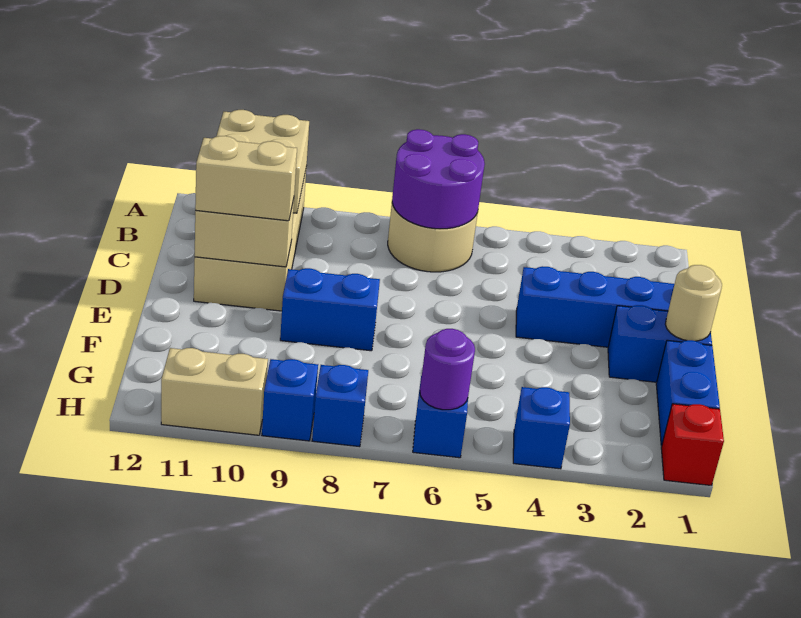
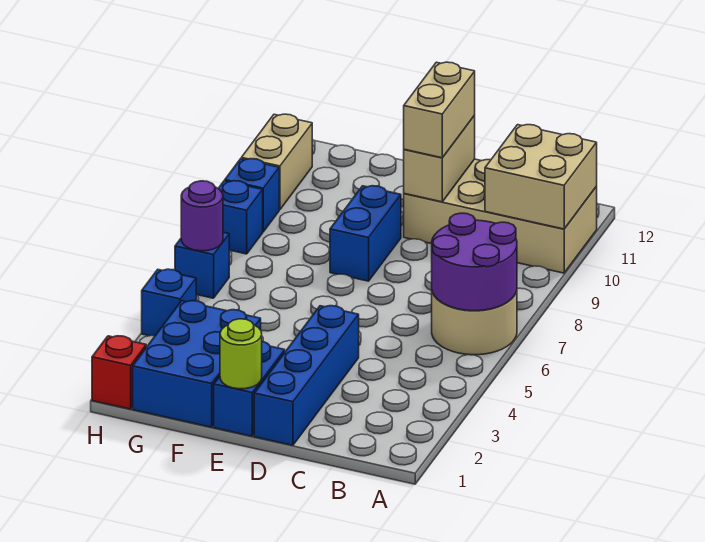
tan 1x1 round brick [665,265,722,341] -> lime 1x1 round brick [220,319,262,389]
blue 1x2 brick [656,340,720,446] -> blue 2x3 brick [133,301,261,427]

